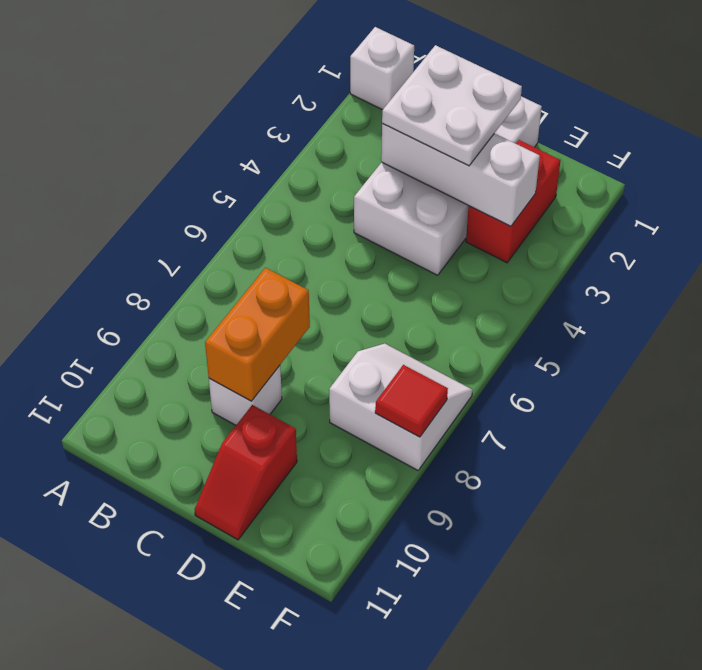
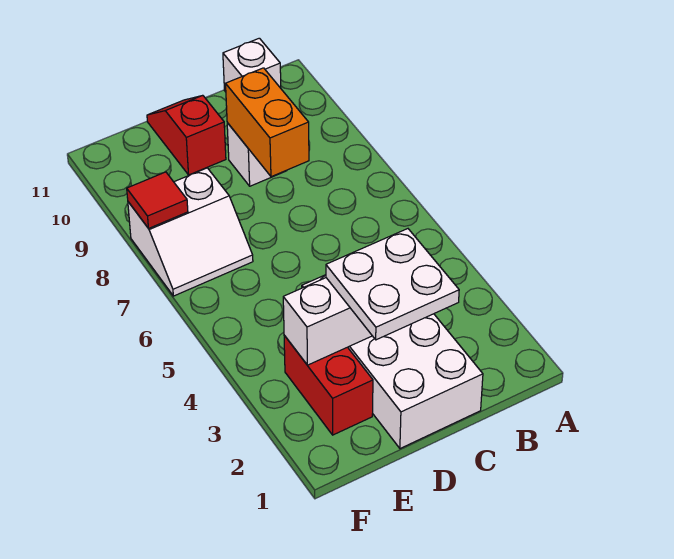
white 1x1 brick [350,27,414,110] -> white 1x1 brick moved to [223,38,281,92]

